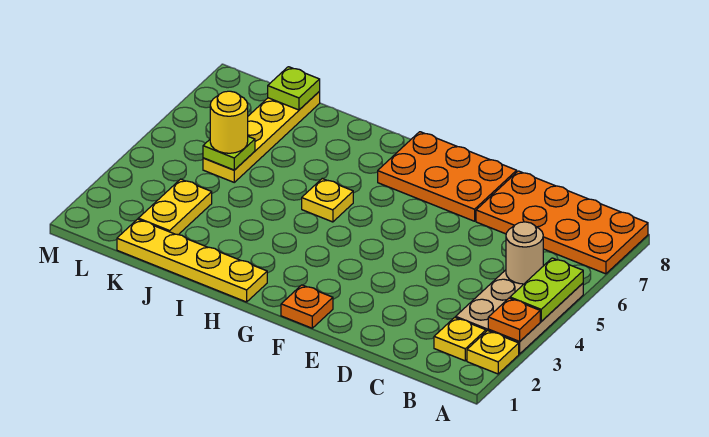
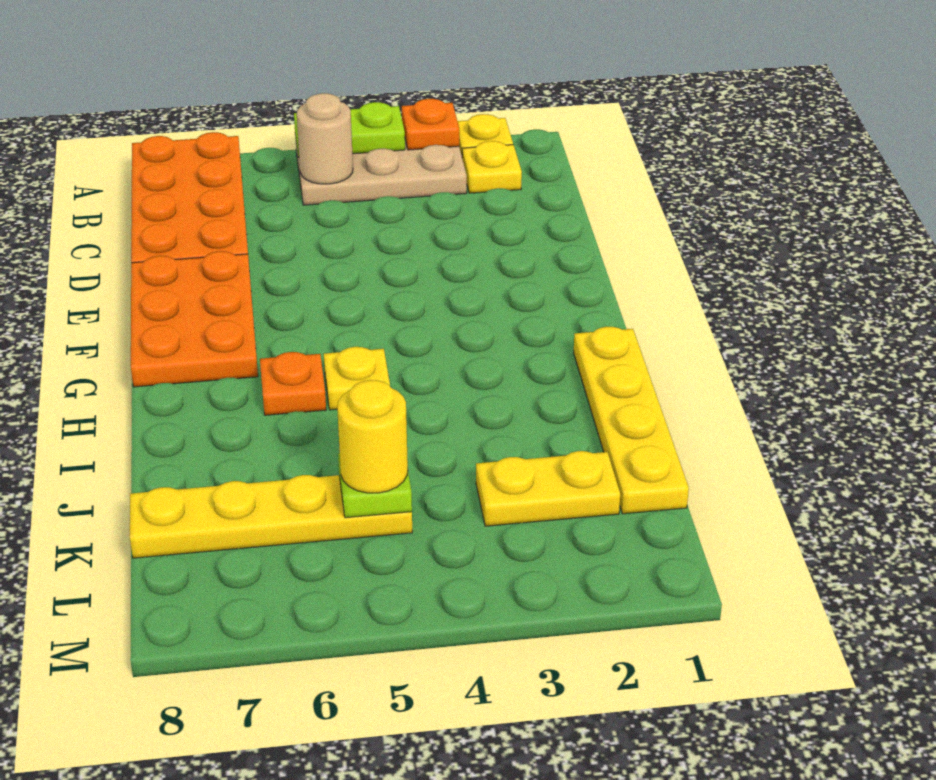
orange 1x1 plate [281,285,333,328] -> orange 1x1 plate moved to [260,352,326,415]
lime 1x1 plate [268,67,320,110] -> none

